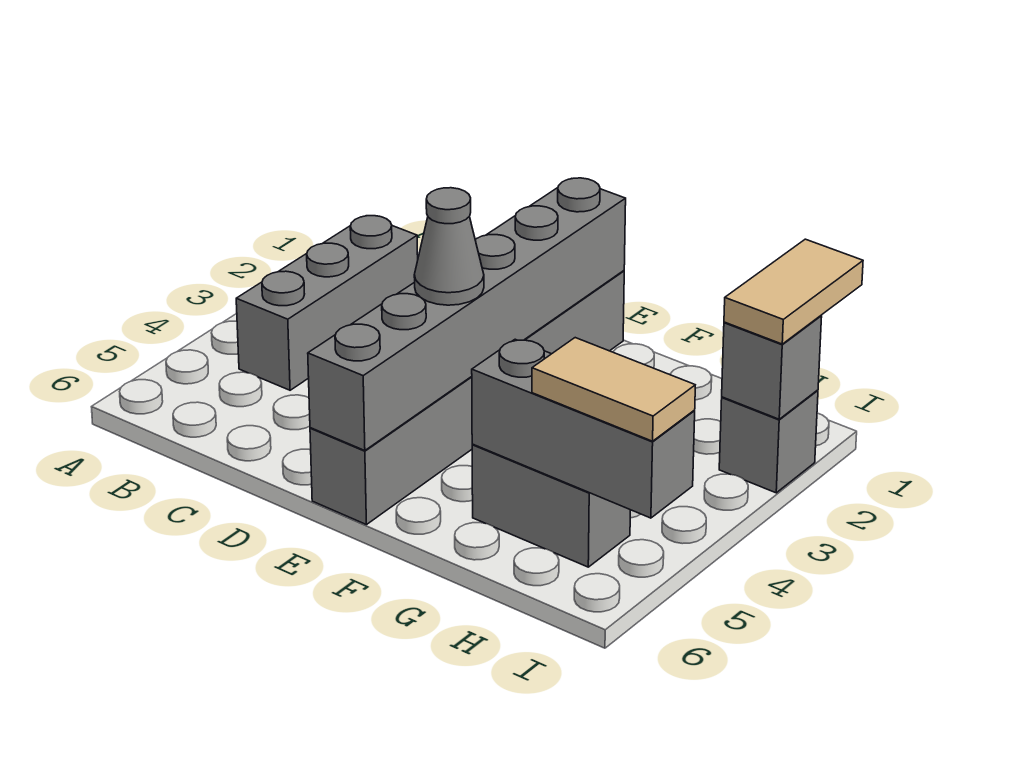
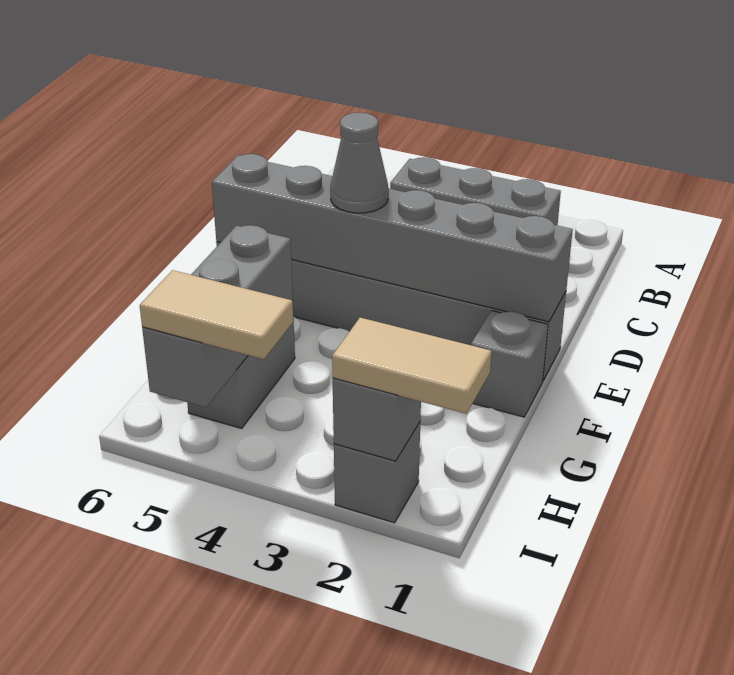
none -> grey 1x1 brick [471,311,548,417]
tan 1x2 tile [532,338,695,441] -> tan 1x2 tile turned to [140,270,293,359]

